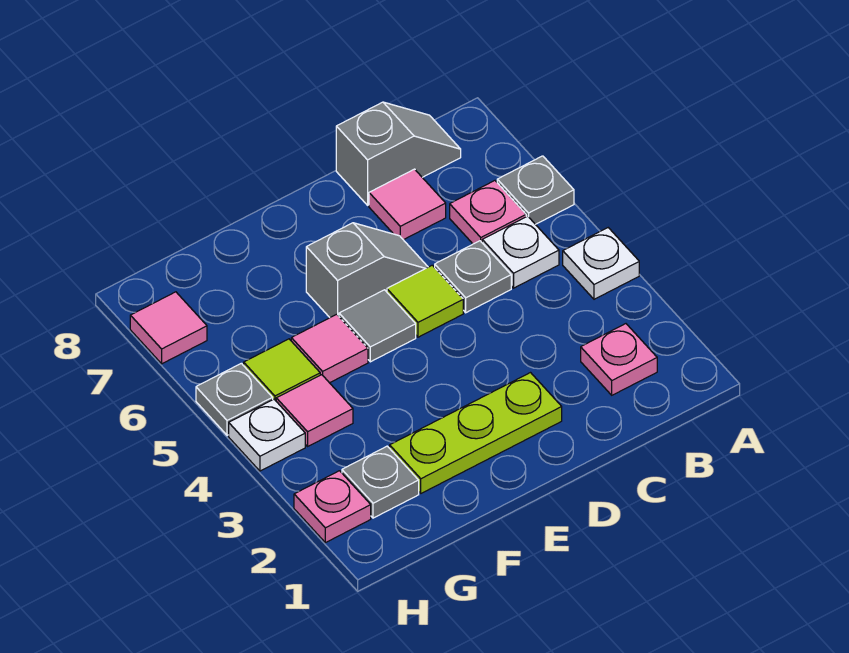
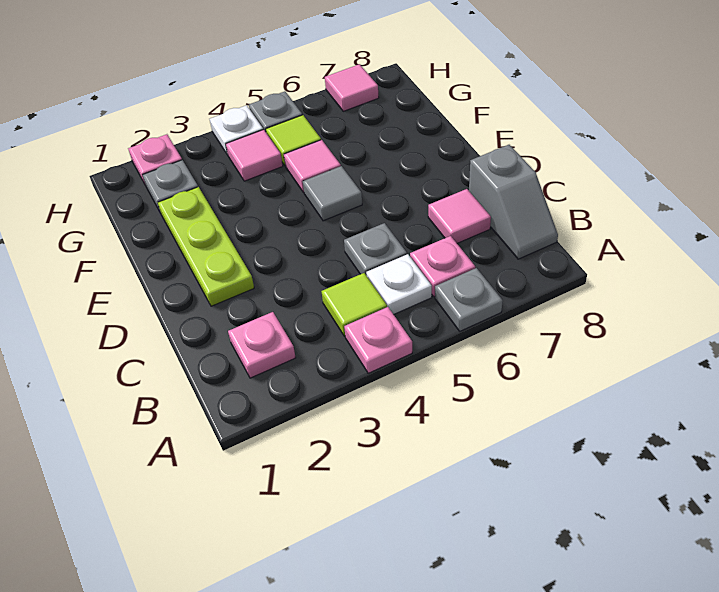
white 1x1 plate [563,228,639,299] -> pink 1x1 plate [344,307,412,373]
lime 1x1 tile [387,265,463,337] -> lime 1x1 tile moved to [322,273,387,336]
grey 1x2 slope [306,223,428,317] -> none

